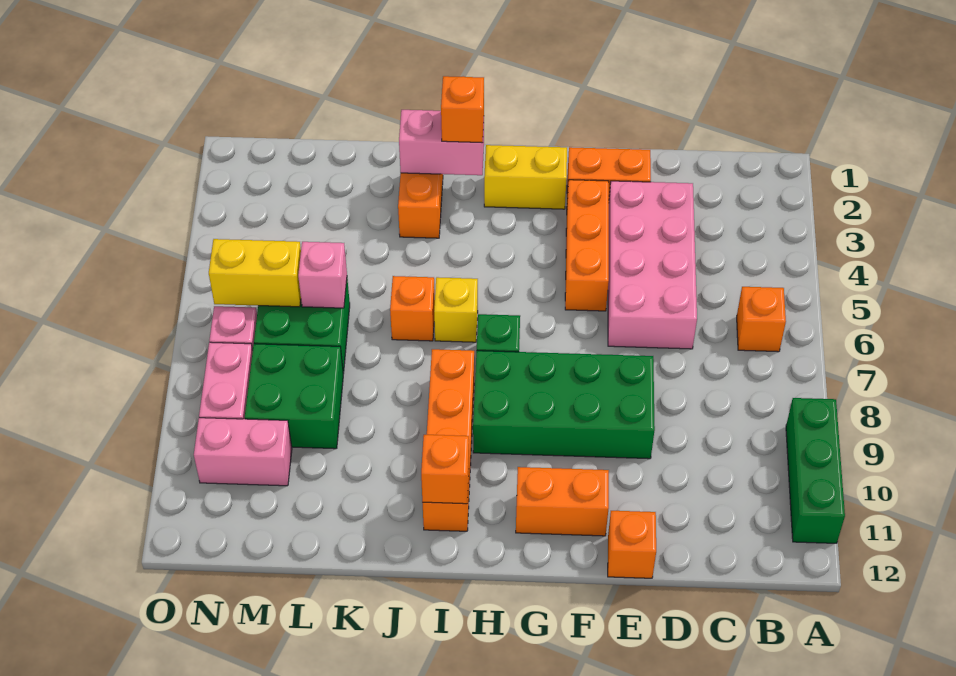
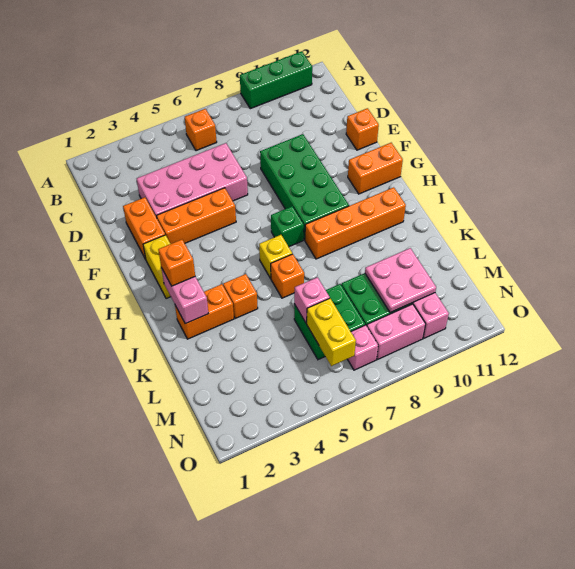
orange 1x2 brick [516,467,609,536] -> orange 1x2 brick turned to [348,143,403,194]
orange 1x1 brick [421,435,469,504] -> orange 1x1 brick moved to [223,274,258,319]
none -> pink 2x2 plate [365,248,436,312]

